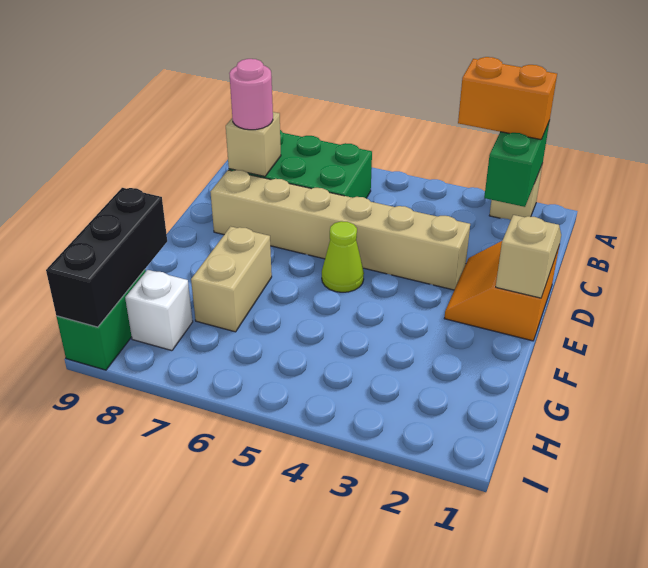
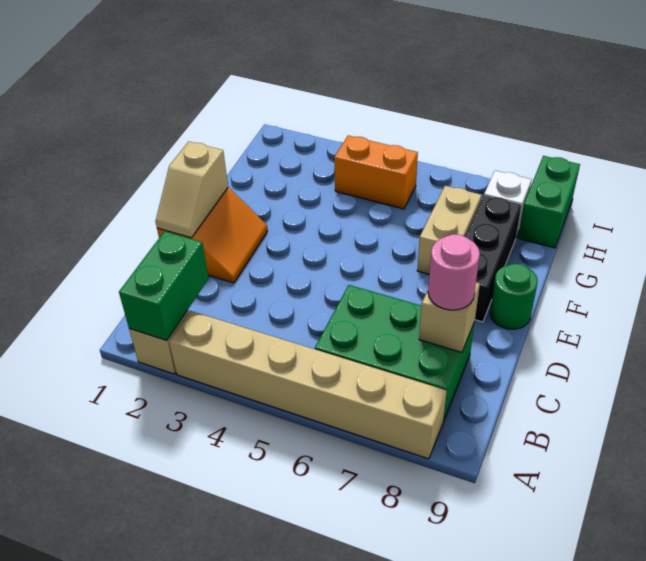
orange 1x2 brick [458,57,557,140] -> orange 1x2 brick moved to [334,135,418,209]
tan 1x6 brick [211,170,470,290] -> tan 1x6 brick moved to [169,311,447,459]
lime 1x1 cone [322,221,364,292] -> none
none -> green 1x1 round brick [490,264,538,329]
black 1x3 brick [46,188,167,327] -> black 1x3 brick moved to [465,195,521,322]

